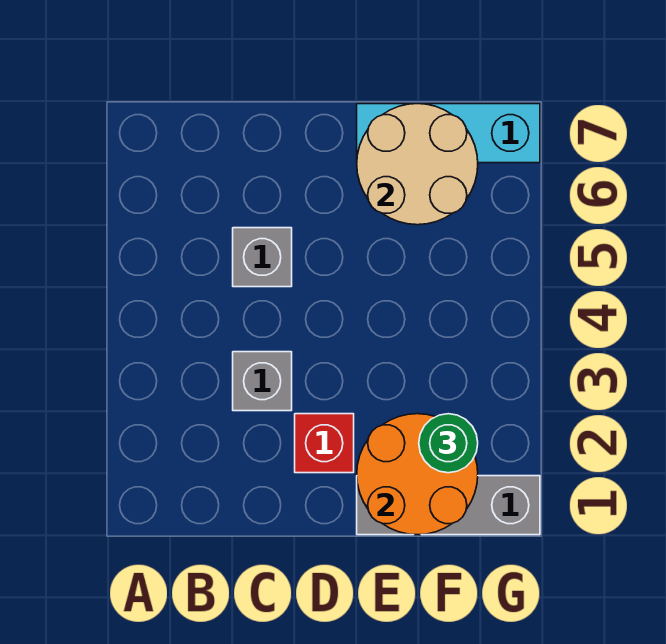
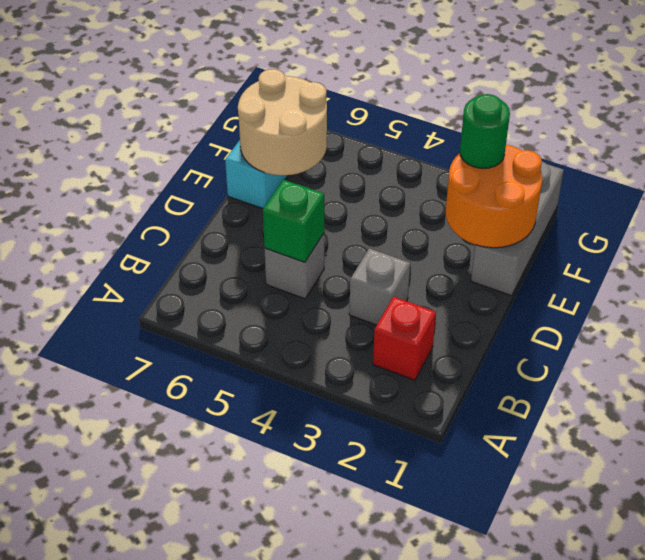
none -> green 1x1 brick [263,180,324,262]
red 1x1 brick [295,414,354,473] -> red 1x1 brick moved to [373,297,436,380]

